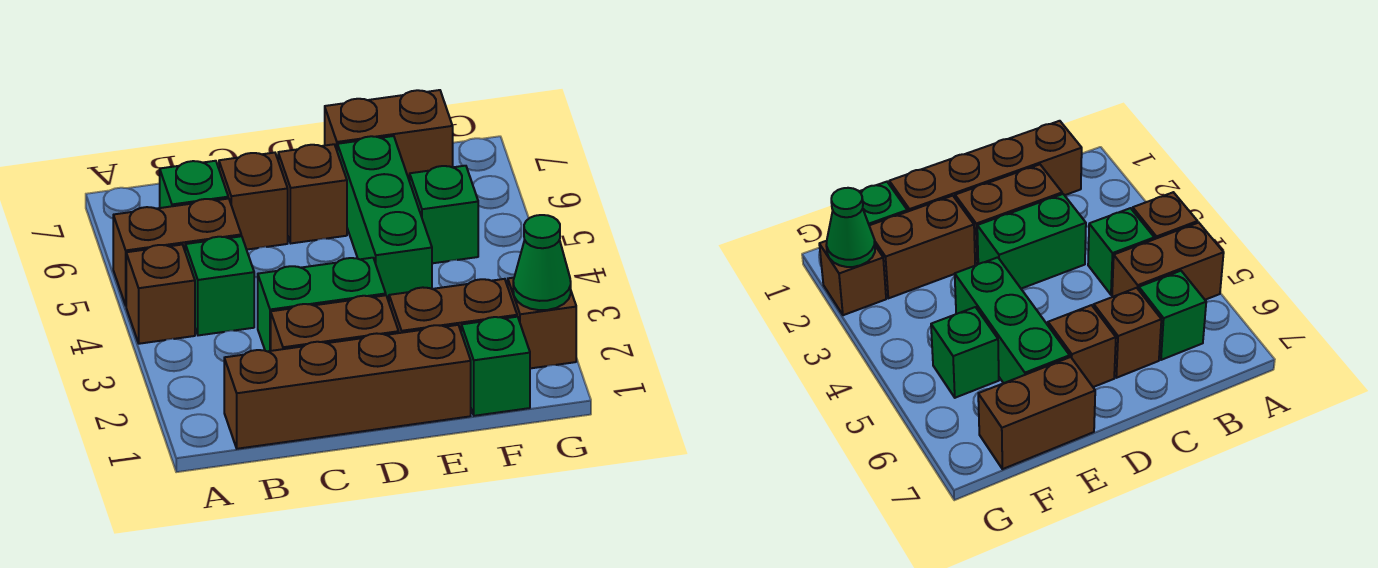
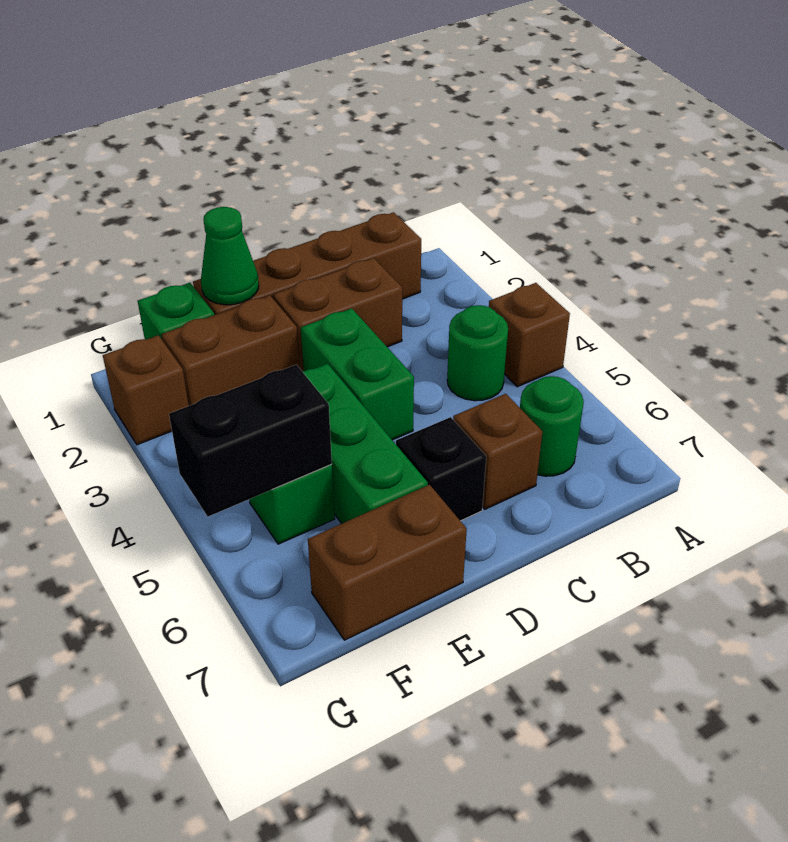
brown 1x2 brick [113,198,241,305] -> none
green 1x1 brick [185,236,254,335] -> green 1x1 round brick [447,305,508,401]
green 1x1 brick [160,161,228,208] -> green 1x1 round brick [520,376,584,476]
green 1x2 brick [258,258,386,351] -> green 1x2 brick turned to [301,308,414,440]
brown 1x1 brick [278,144,347,243] -> black 1x1 brick [396,417,486,521]
none -> black 1x2 brick [169,365,332,517]
green 1x1 cone [513,215,571,310] -> green 1x1 cone moved to [201,207,259,305]

